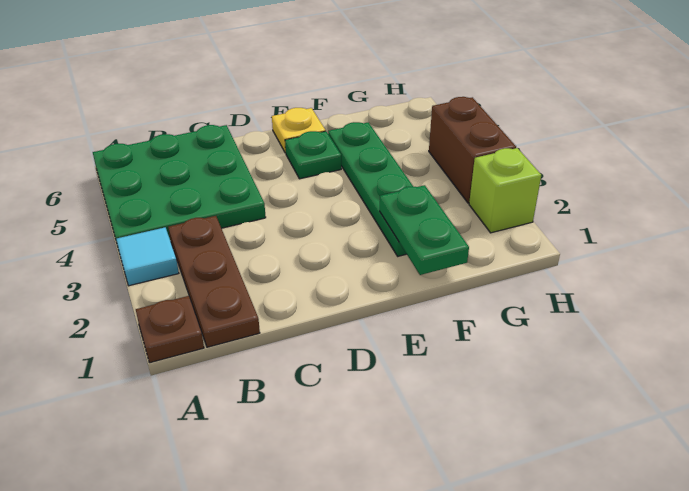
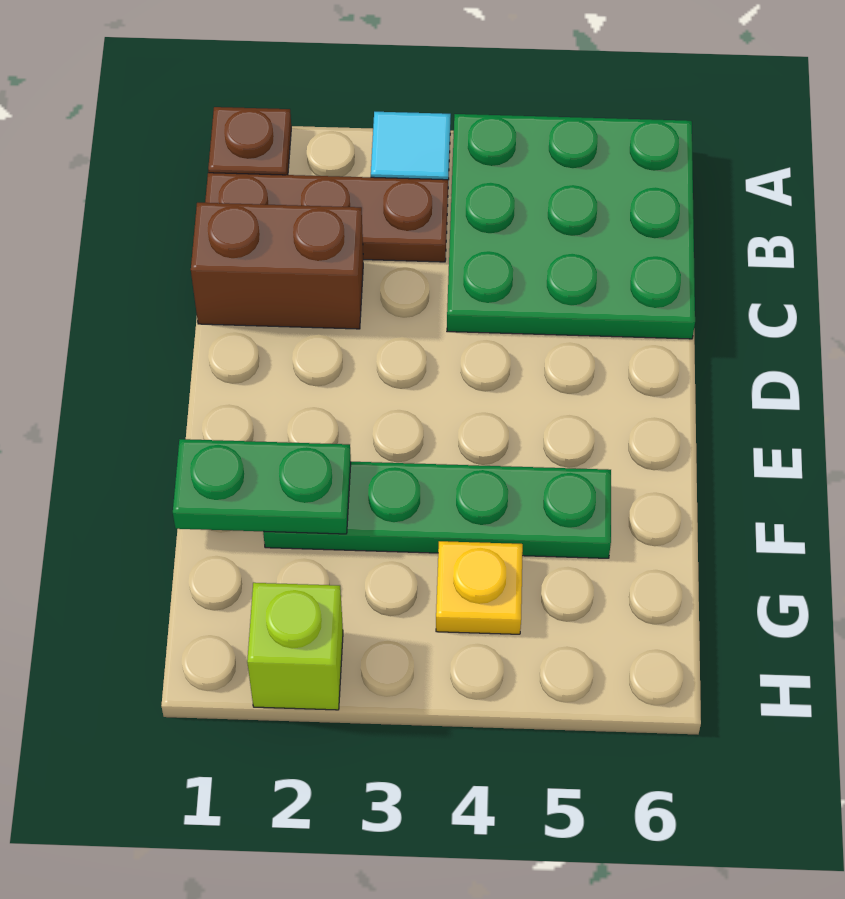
green 1x1 plate [285,131,341,179] -> none
yellow 1x1 plate [272,108,326,153] -> yellow 1x1 plate moved to [436,541,523,634]
brown 1x2 brick [429,97,516,203] -> brown 1x2 brick moved to [191,203,363,329]

